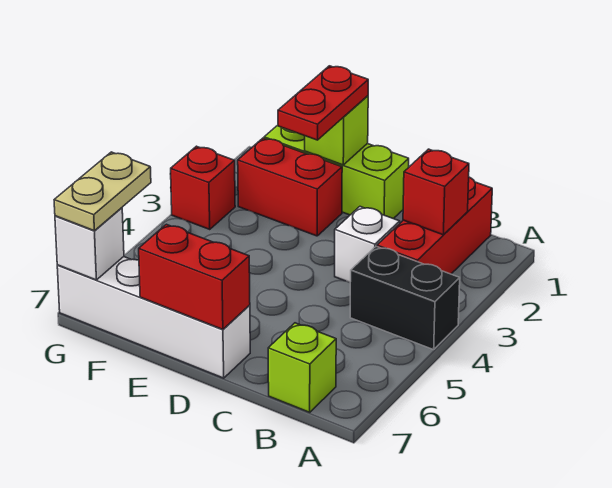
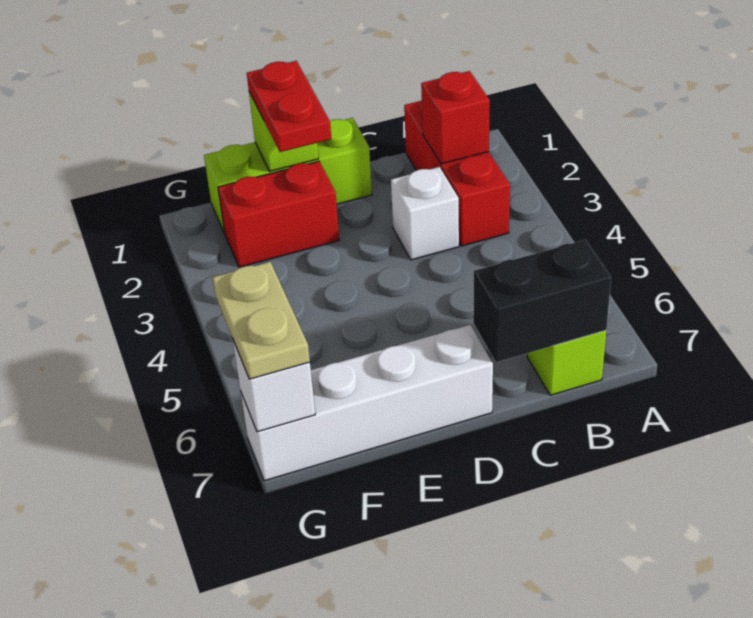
black 1x2 brick [350,247,460,350] -> black 1x2 brick moved to [473,240,611,362]
red 1x2 brick [139,224,250,329] -> none
red 1x1 brick [171,146,235,230] -> none

